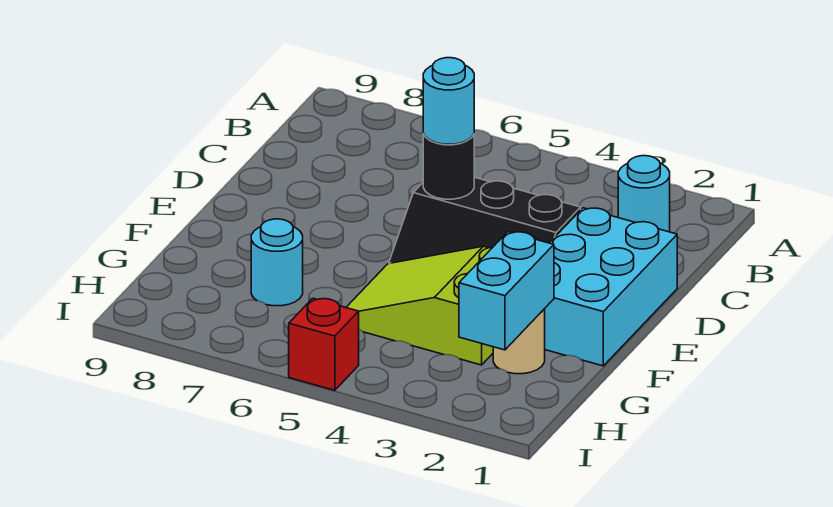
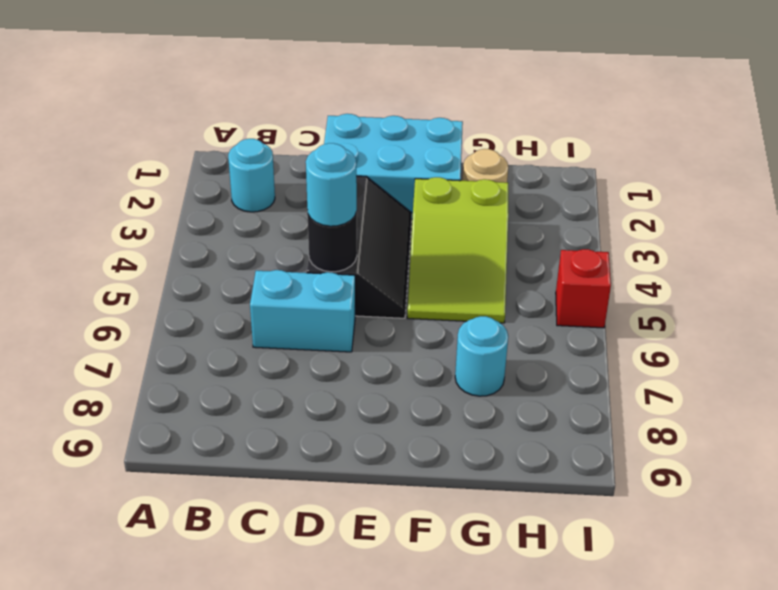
cyan 1x2 brick [459,232,554,350] -> cyan 1x2 brick moved to [250,270,355,352]

